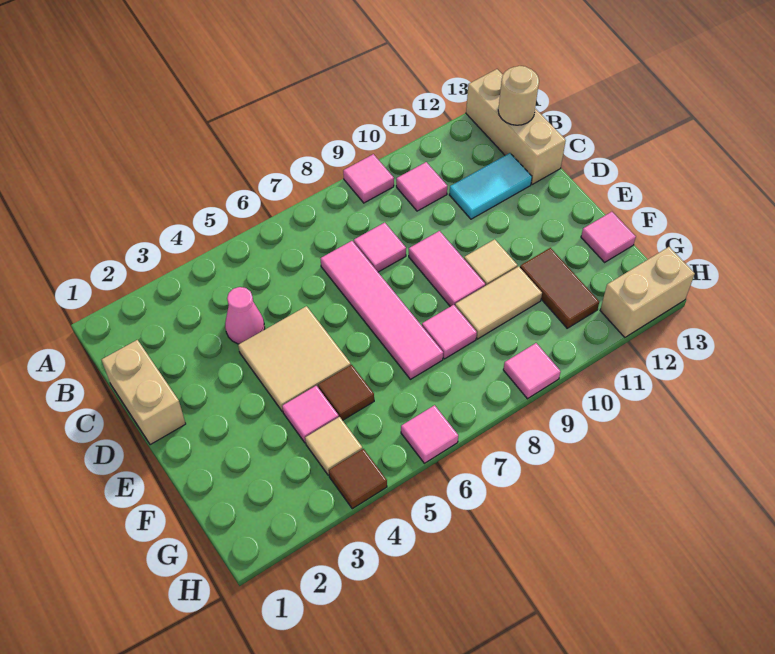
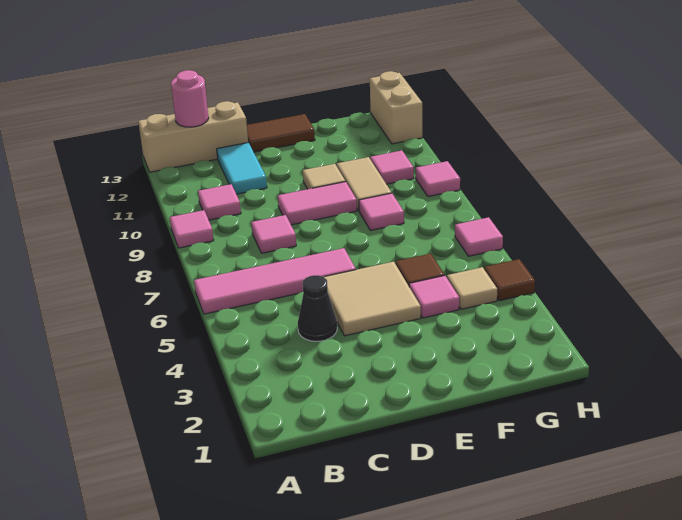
tan 1x1 round brick [498,66,539,125] -> pink 1x1 round brick [171,70,209,127]
tan 1x2 brick [102,340,186,445] -> none
pink 1x1 cone [225,287,265,344] -> black 1x1 cone [298,275,337,341]
pink 1x4 tile [321,241,443,379] -> pink 1x4 tile moved to [194,248,356,314]
brown 1x2 tile [520,248,599,328] -> brown 1x2 tile moved to [247,114,315,152]
pink 1x1 tile [581,212,636,262] -> pink 1x1 tile moved to [370,151,414,184]

